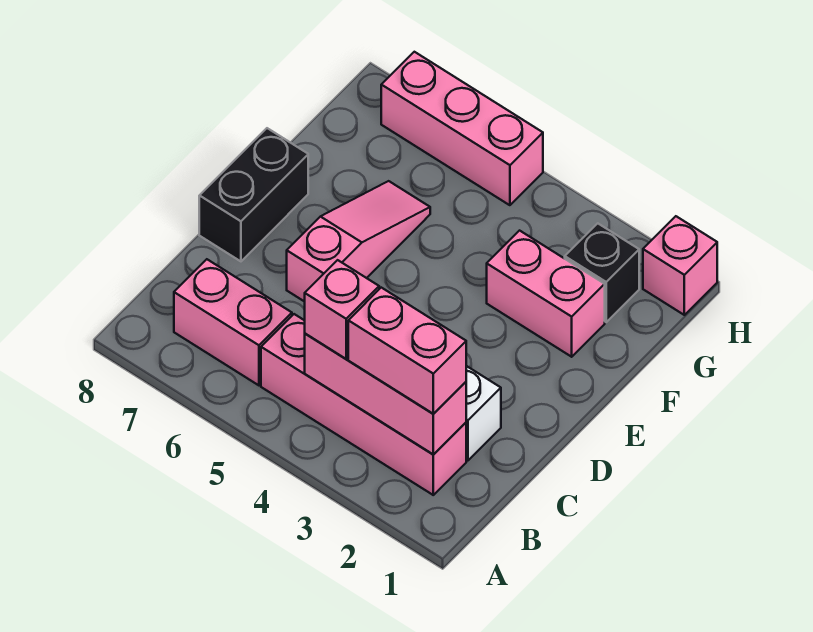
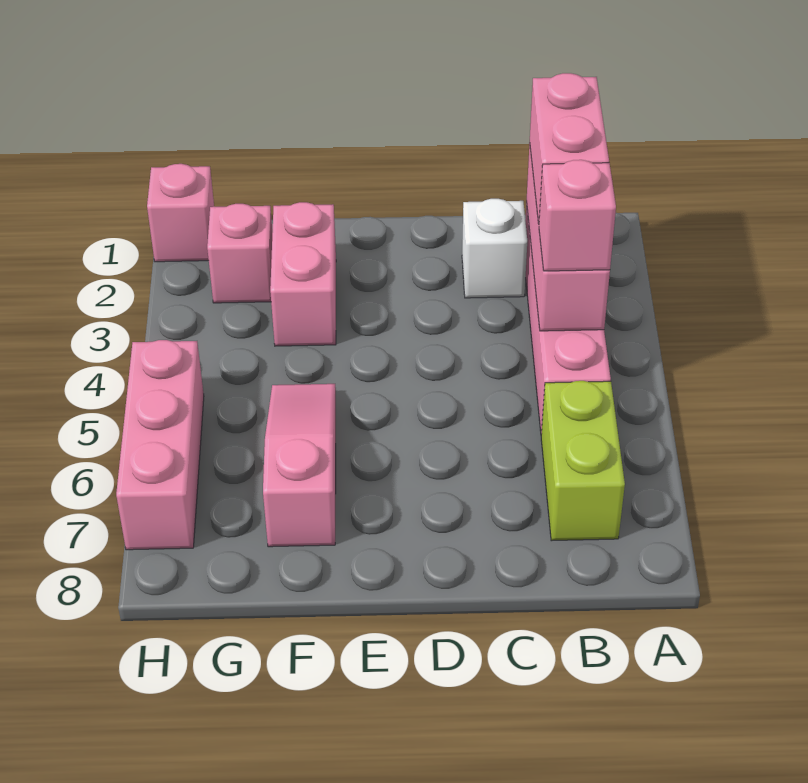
pink 1x2 brick [174,259,292,385] -> lime 1x2 brick [541,381,625,541]
pink 1x3 slope [287,181,430,302] -> pink 1x3 slope turned to [263,384,336,547]
black 1x2 brick [199,128,308,261] -> none
black 1x1 brick [565,223,639,322] -> pink 1x1 brick [207,204,272,303]

